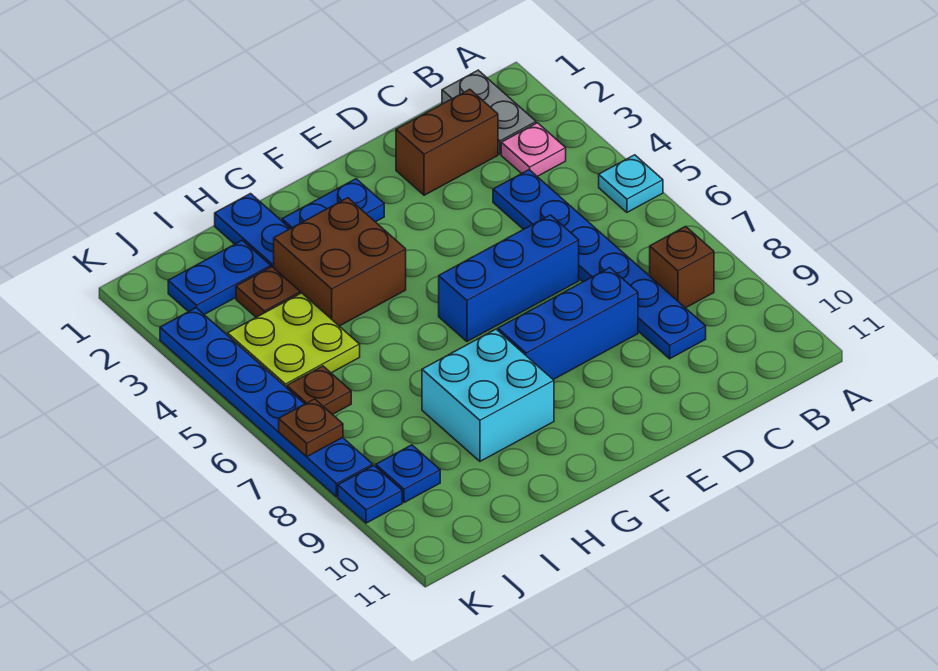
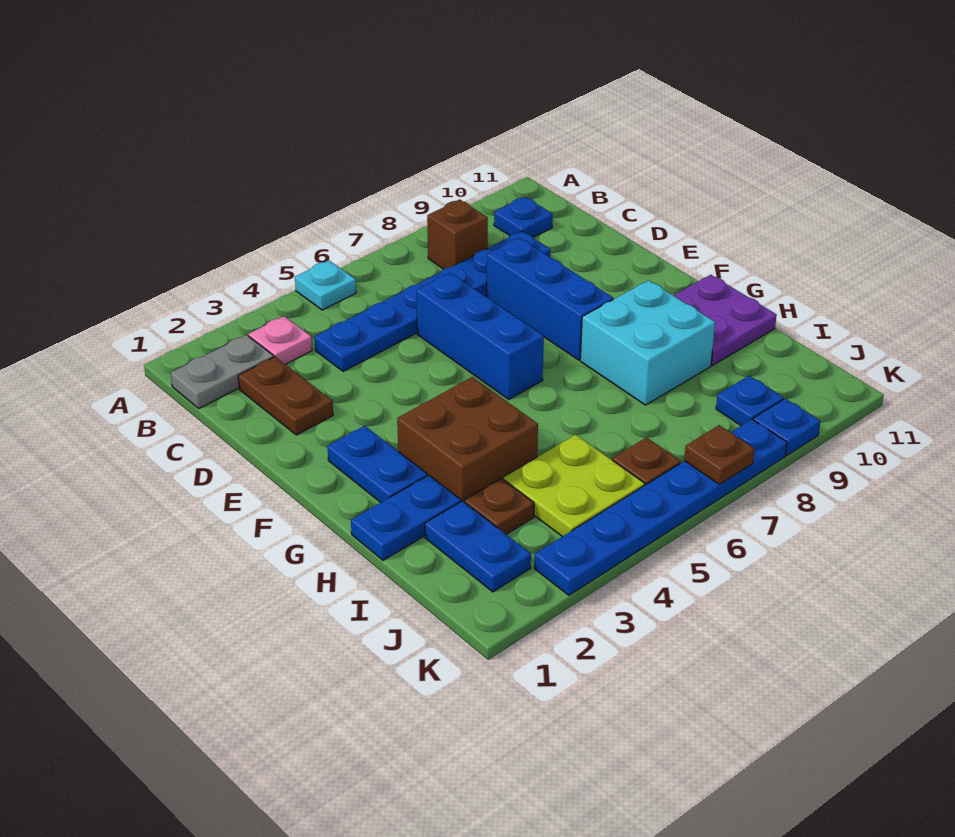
none -> blue 1x1 plate [494,197,553,237]
brown 1x2 brick [396,89,498,195] -> brown 1x2 plate [238,357,333,435]
none -> purple 2x2 plate [673,275,777,365]

